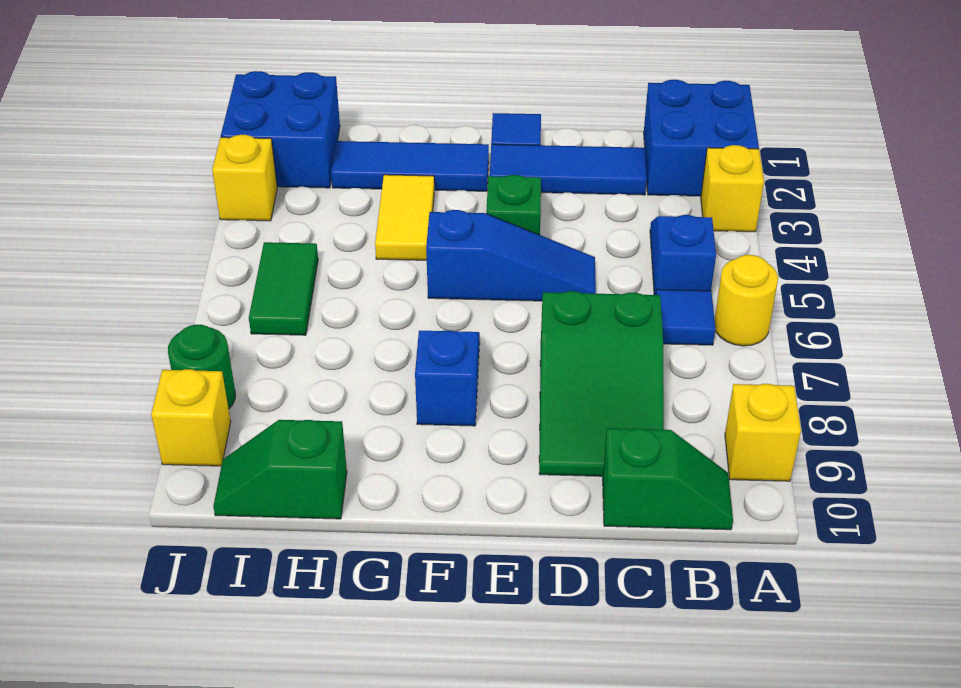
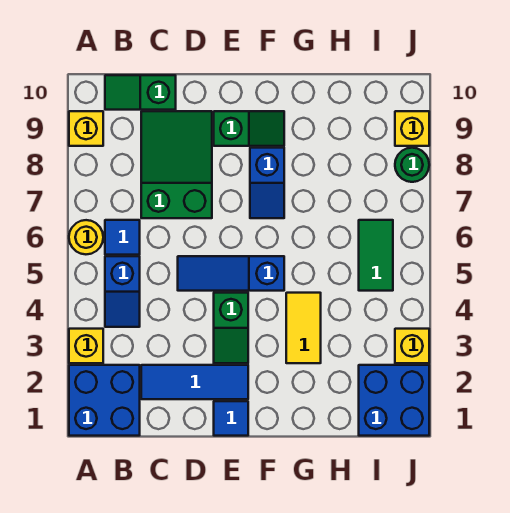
blue 1x3 tile [331,141,489,191] -> none
green 1x2 slope [213,420,347,519] -> green 1x2 slope moved to [214,111,284,146]

